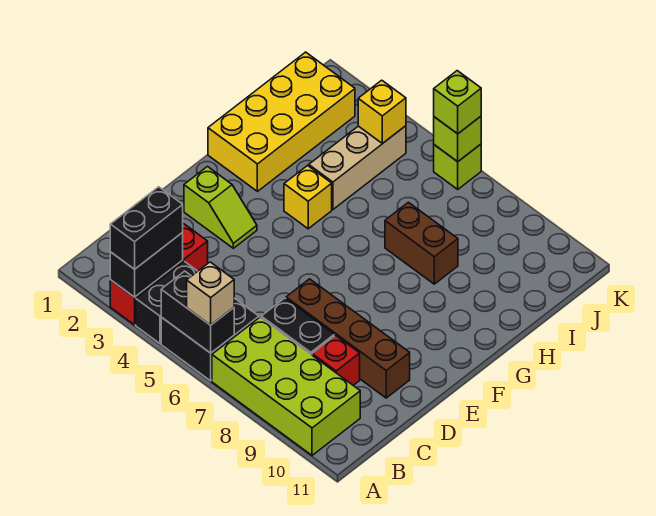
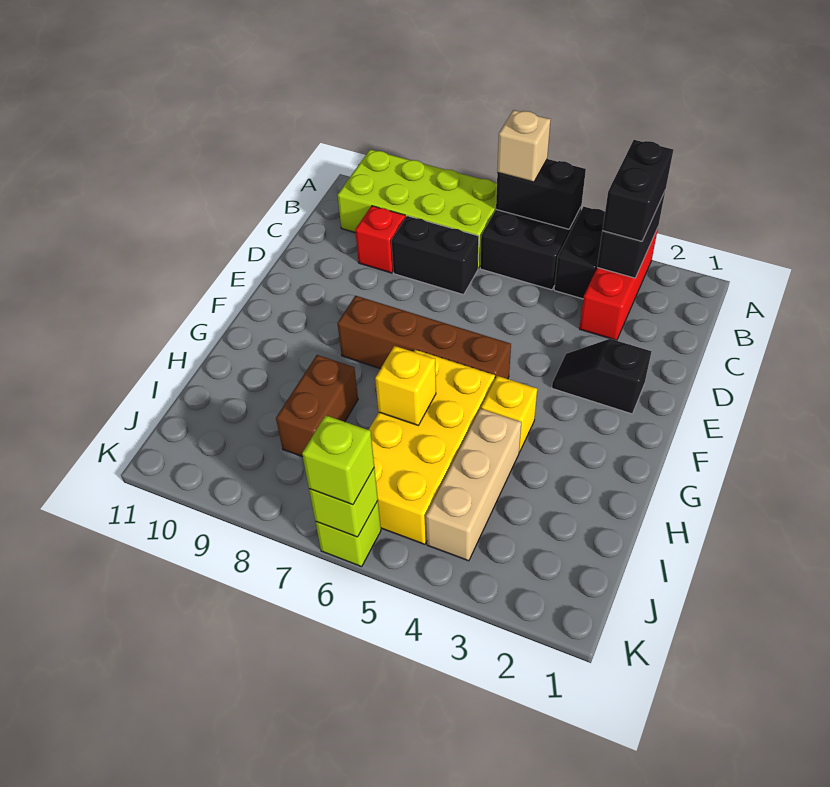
brown 1x4 brick [286,279,410,398] -> brown 1x4 brick moved to [338,296,511,379]
lime 1x2 slope [184,167,257,248] -> black 1x2 slope [552,339,652,414]
yellow 2x4 brick [208,52,355,191] -> yellow 2x4 brick moved to [369,350,495,544]
brown 1x2 brick [385,202,458,284] -> brown 1x2 brick turned to [276,355,358,457]
yellow 1x1 brick [358,80,406,144] -> yellow 1x1 brick moved to [375,346,436,425]

